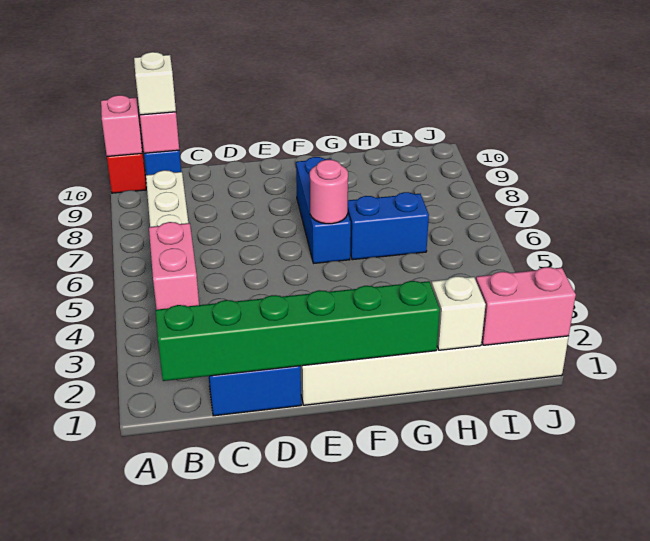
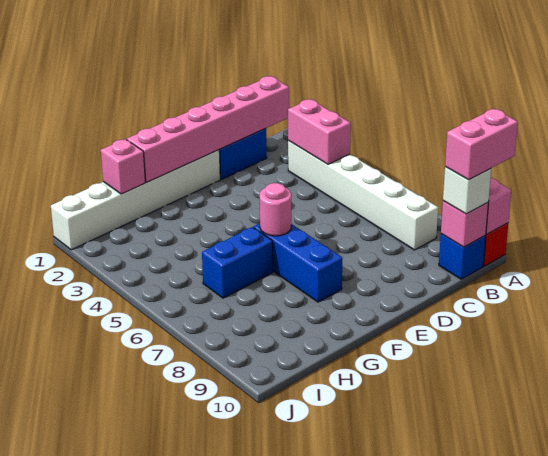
green 1x6 brick [156,281,440,381] -> pink 1x6 brick [127,76,289,182]
white 1x1 brick [431,276,486,350] -> pink 1x1 brick [101,139,145,194]
pink 1x2 brick [476,267,576,345] -> pink 1x2 brick moved to [445,109,518,180]

